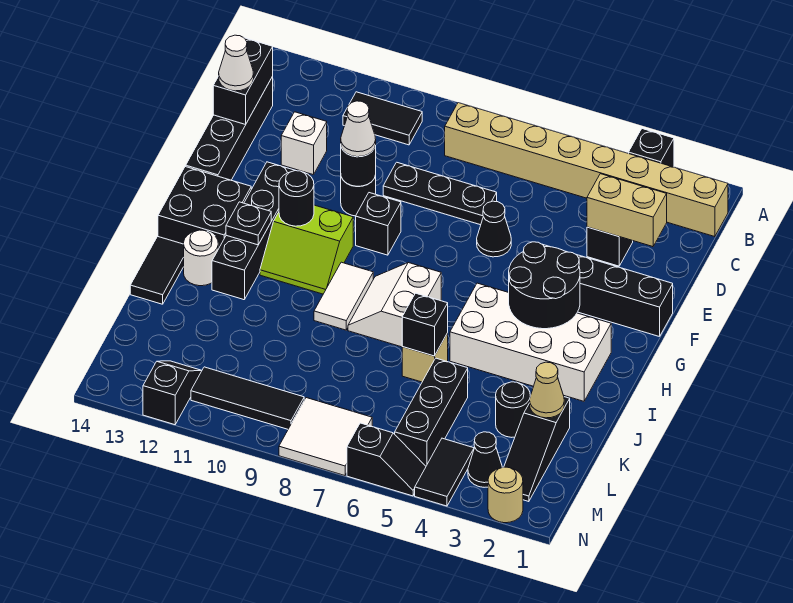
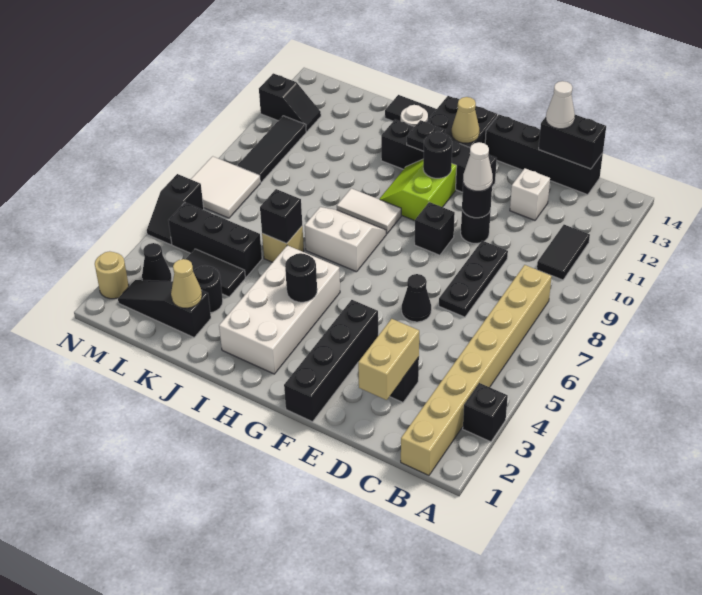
black 2x2 round brick [509,242,580,329] -> black 1x1 round brick [285,253,317,302]
none -> tan 1x1 cone [452,97,479,143]
black 1x2 tile [415,438,474,506] -> black 1x2 tile moved to [186,249,245,297]

